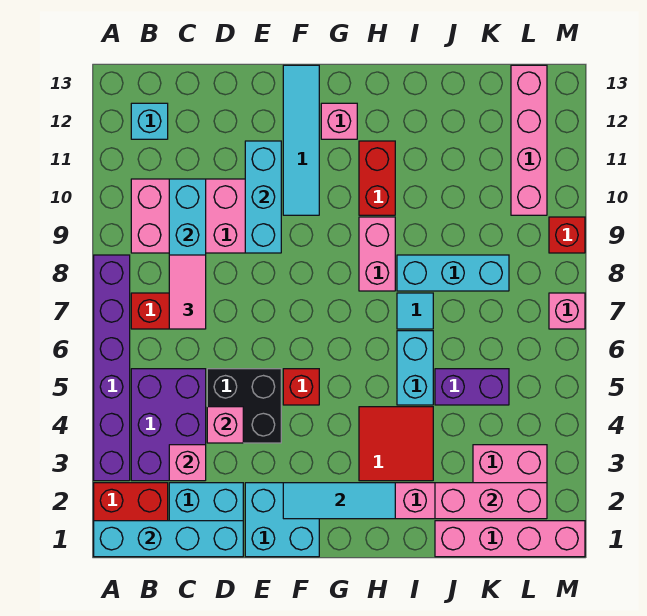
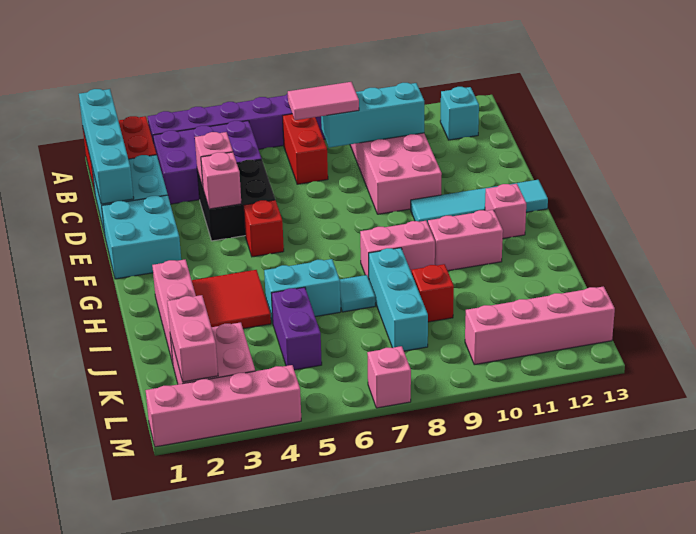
pink 1x1 brick [169,445,206,481] -> pink 1x1 brick moved to [201,152,241,209]
cyan 1x3 brick [245,141,281,253] -> none
cyan 1x3 tile [283,483,395,519] -> none
red 1x2 brick [359,141,395,215] -> pink 1x2 brick [428,210,503,271]
pink 1x4 brick [435,521,585,557] -> pink 1x4 brick turned to [146,365,301,447]
pink 1x3 brick [435,483,547,519] -> pink 1x2 brick [167,295,218,382]
red 1x1 brick [549,217,585,253] -> red 1x1 brick moved to [412,264,454,322]

